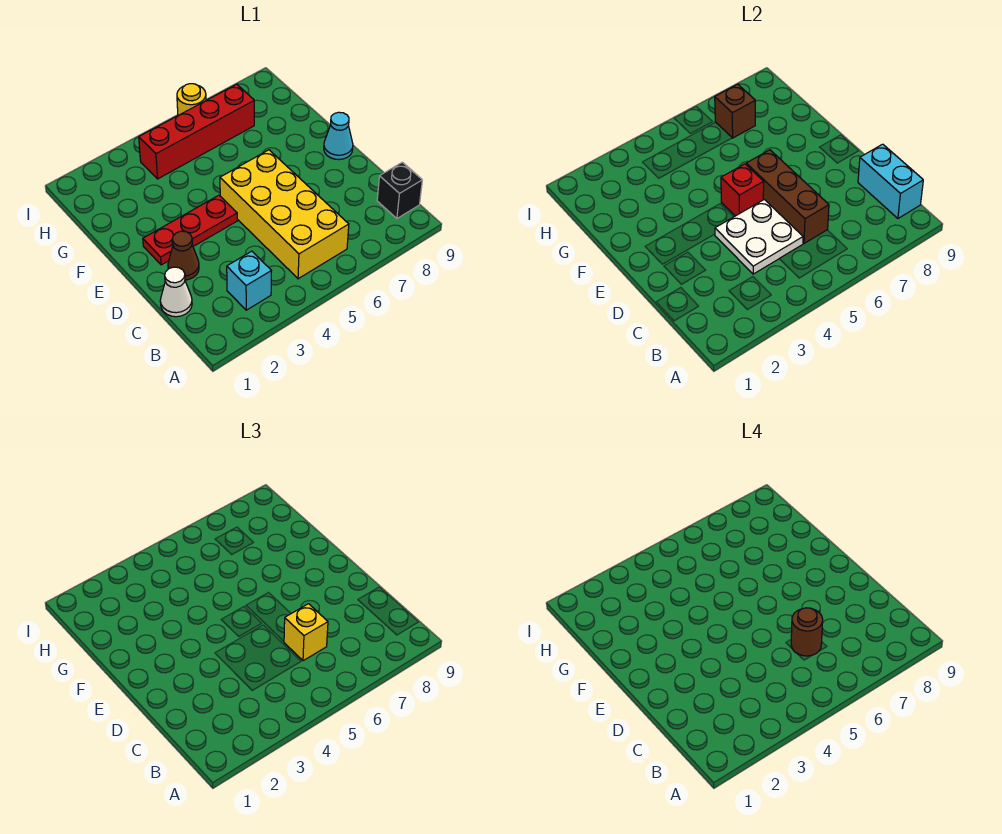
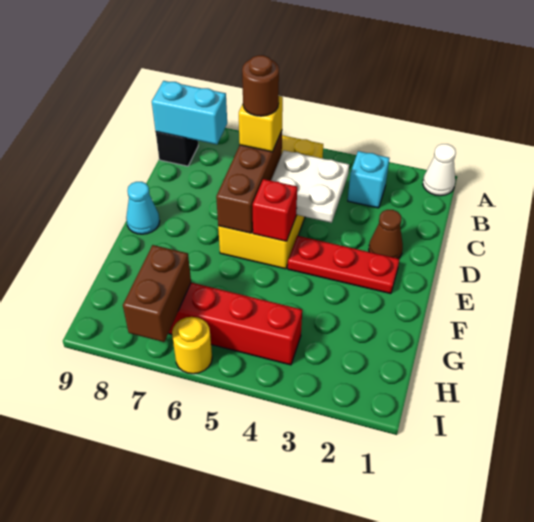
cyan 1x2 brick [858,144,923,218] -> cyan 1x2 brick turned to [152,81,227,144]
white 1x1 cone [160,267,192,317] -> white 1x1 cone moved to [423,144,456,196]
brown 1x1 brick [715,84,755,138] -> brown 1x2 brick [123,245,191,342]

